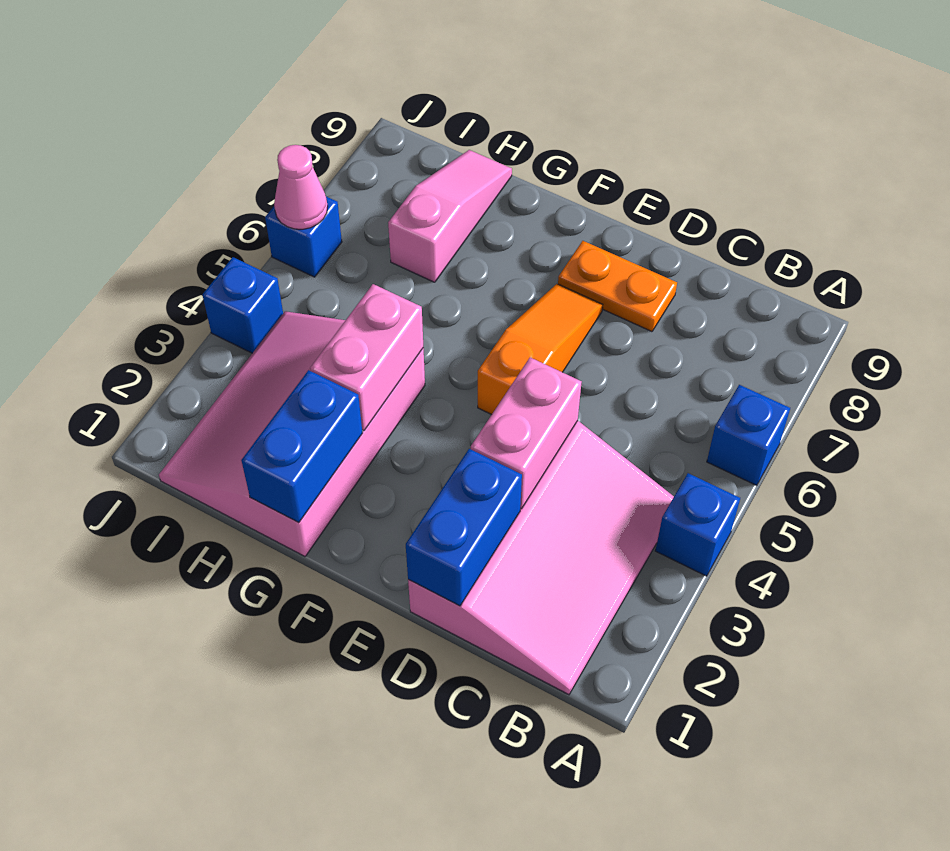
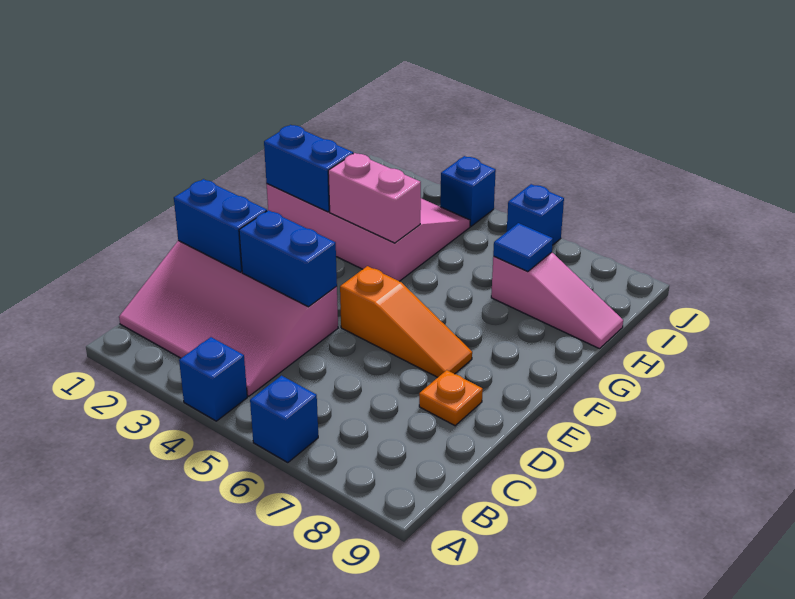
pink 1x2 brick [471,357,582,509] -> blue 1x2 brick [239,210,337,307]
orange 1x2 plate [558,241,677,332] -> orange 1x1 plate [419,370,483,426]
none -> blue 1x1 tile [493,223,553,272]
pink 1x1 cone [274,145,328,229] -> none

